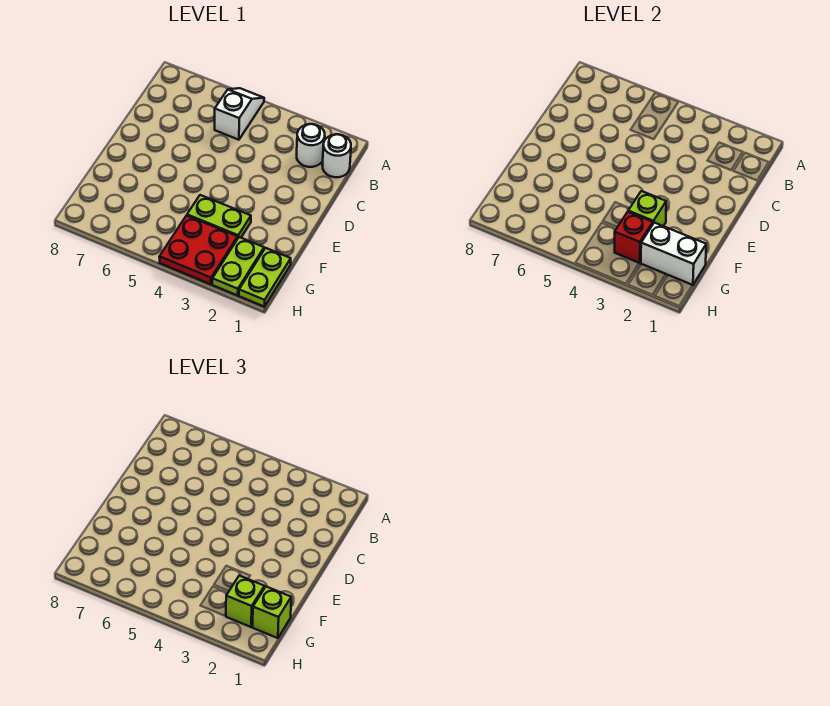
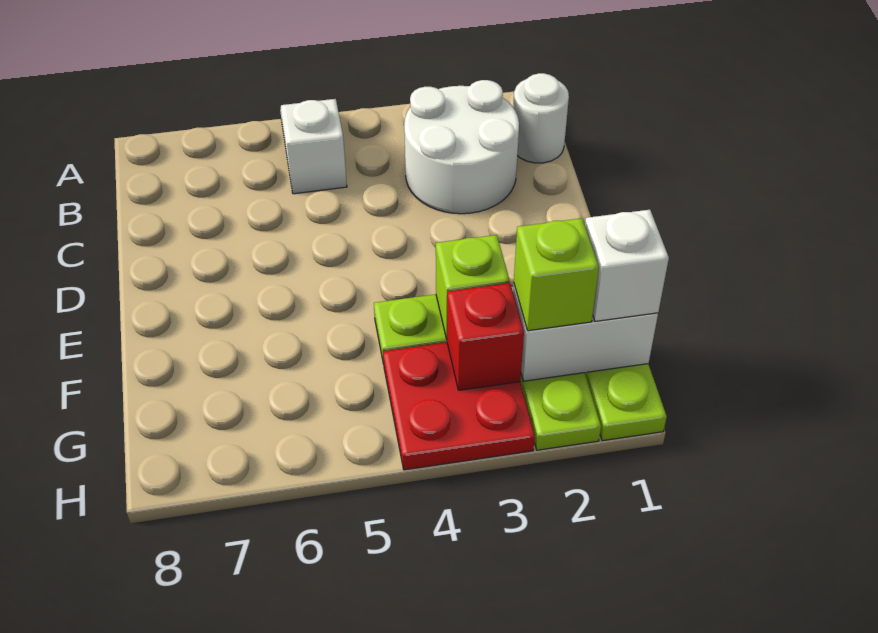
white 1x1 round brick [297,124,325,167] -> white 2x2 round brick [404,80,519,214]
lime 1x1 brick [253,587,291,638] -> white 1x1 brick [585,210,669,321]

